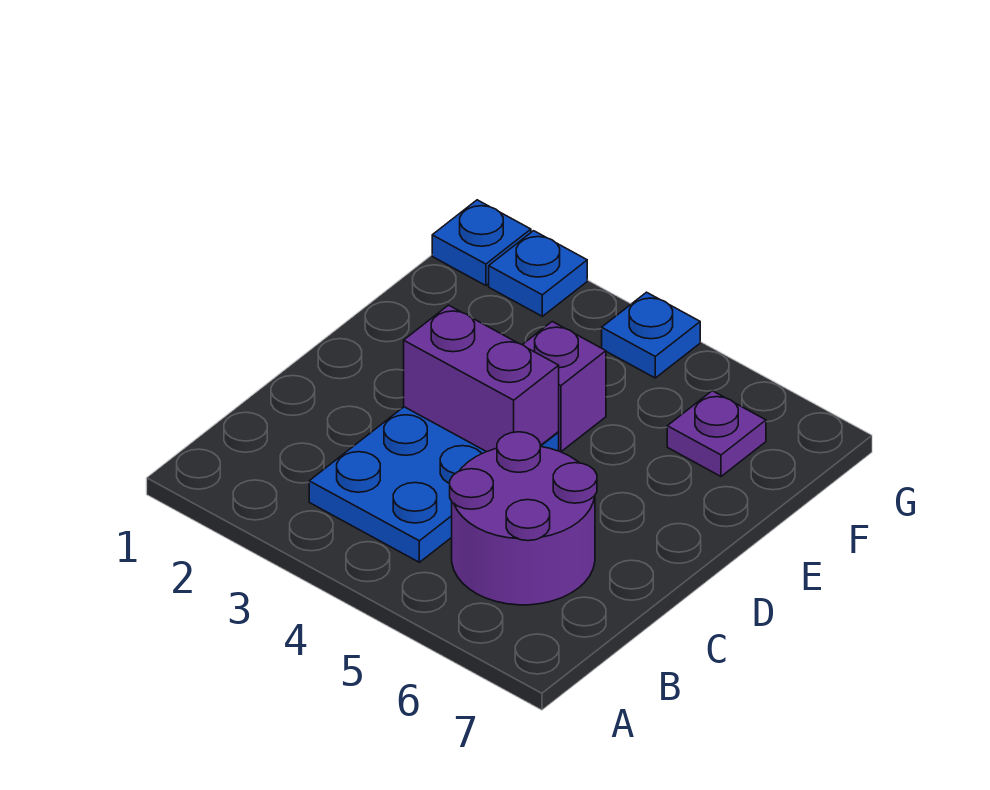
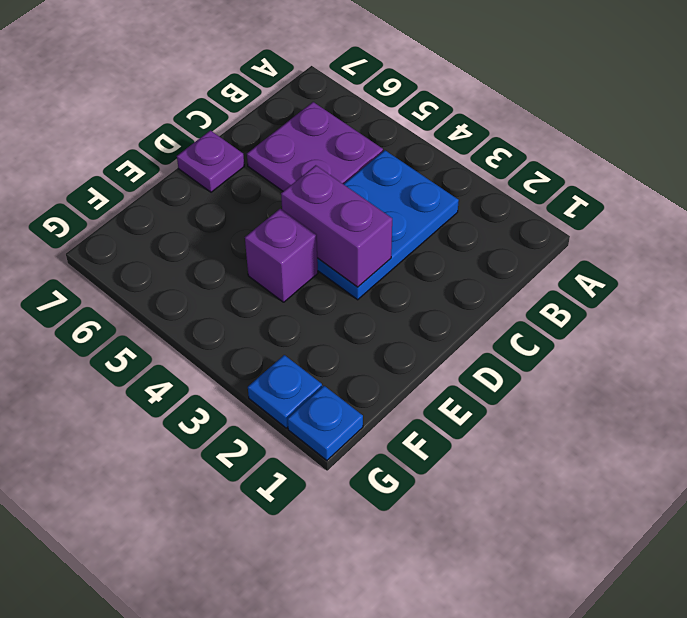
purple 2x2 round brick [450,432,597,605] -> purple 2x2 plate [247,102,383,191]
purple 1x1 plate [667,391,766,476] -> purple 1x1 plate moved to [177,130,244,192]
blue 1x1 plate [602,292,700,378] -> none

